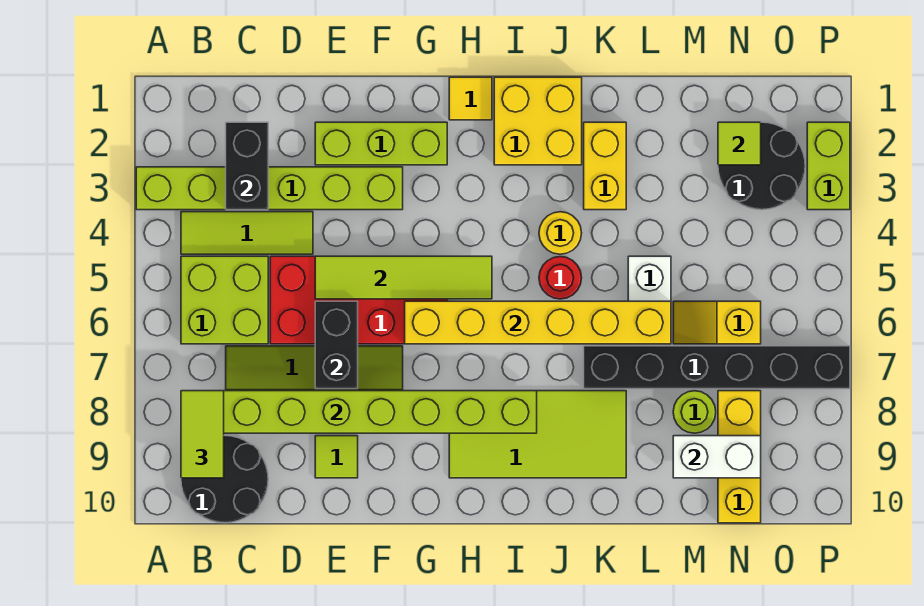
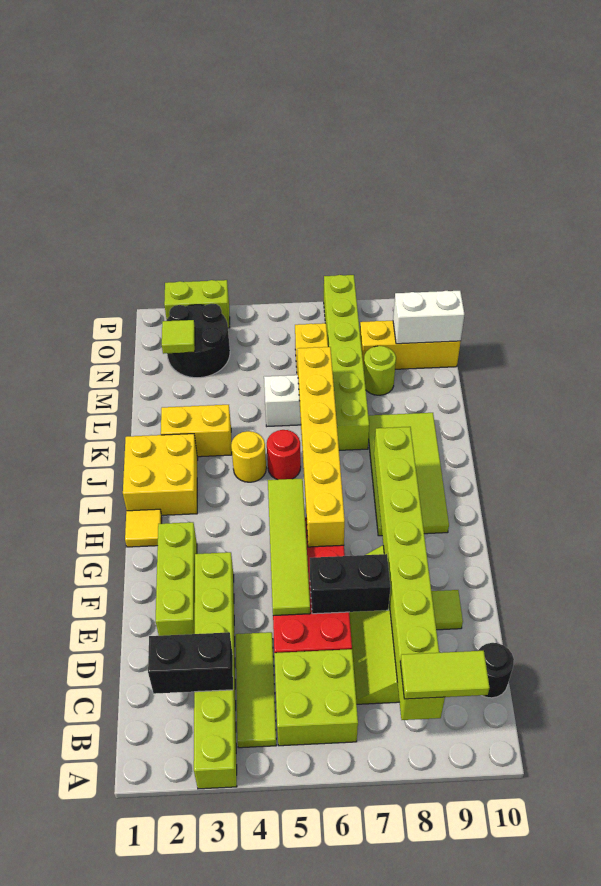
black 2x2 round brick [181,436,268,523] -> black 1x1 round brick [478,643,514,698]
black 1x6 brick [584,346,850,389] -> lime 1x6 brick [324,275,369,450]
white 1x2 brick [673,436,761,478] -> white 1x2 brick turned to [393,291,465,344]

